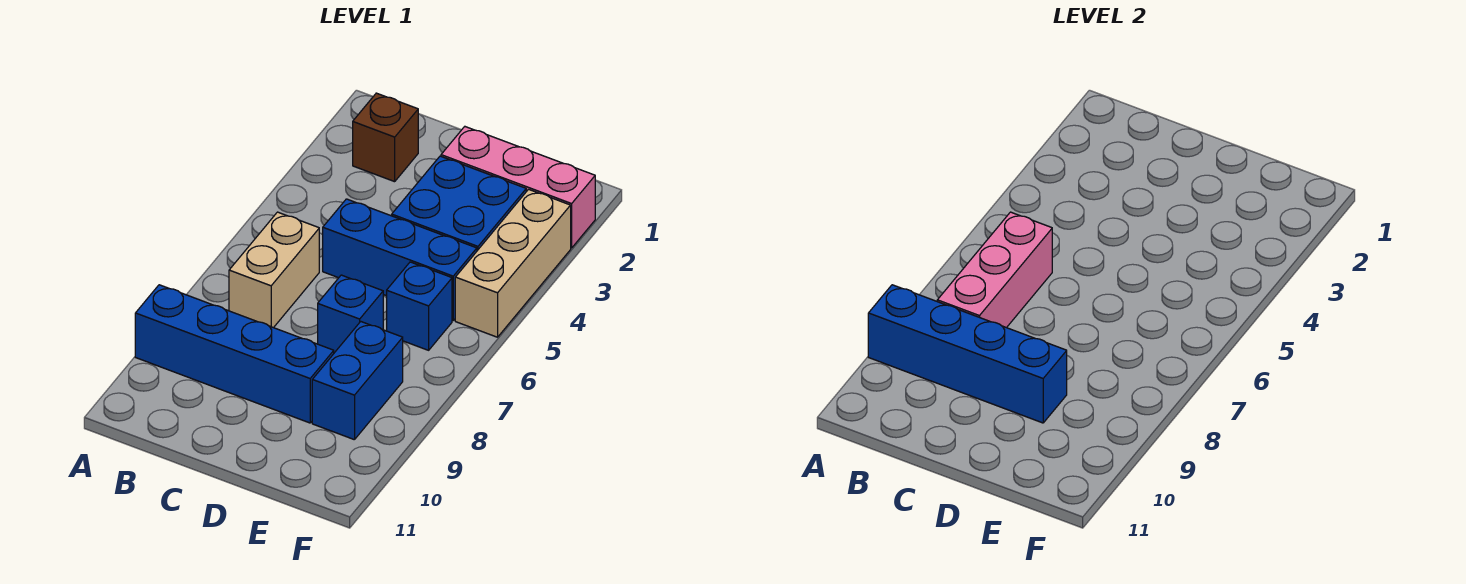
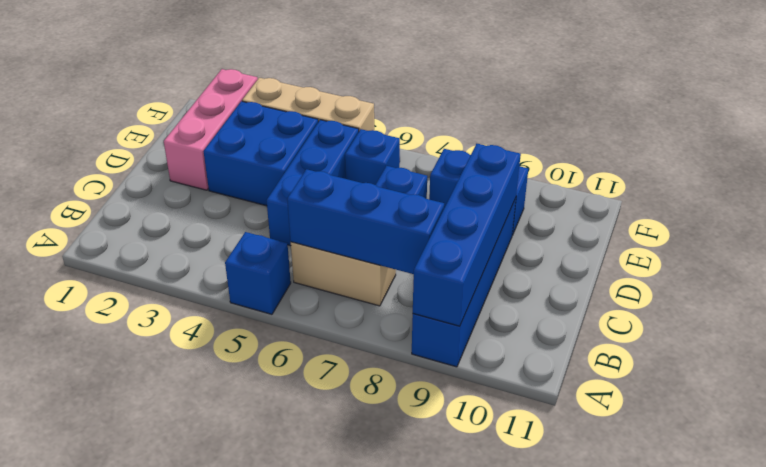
none -> blue 1x1 brick [225,232,291,314]
brown 1x1 brick [353,93,418,182] -> none
pink 1x3 brick [937,212,1052,328] -> blue 1x3 brick [287,169,444,274]

